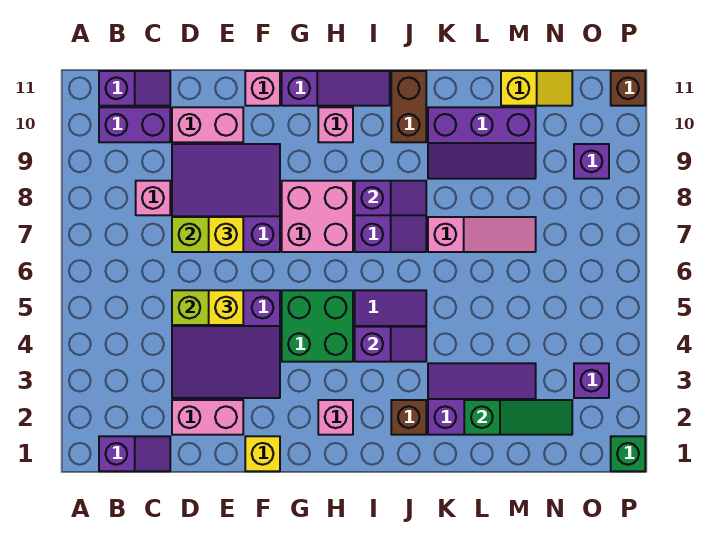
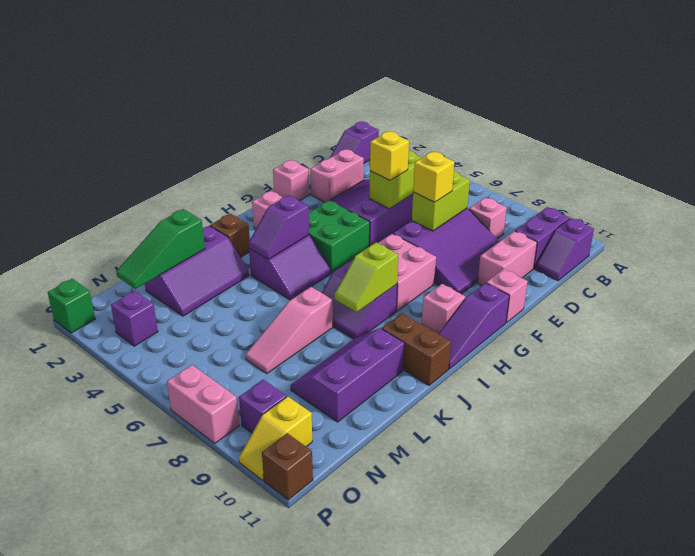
yellow 1x1 brick [245,436,280,471] -> pink 1x1 brick [273,160,309,201]
purple 1x2 slope [355,181,426,215] -> lime 1x2 slope [335,243,398,312]
yellow 1x2 slope [501,71,572,106] -> yellow 1x2 slope moved to [239,396,312,480]
none -> pink 1x2 brick [167,365,239,443]

